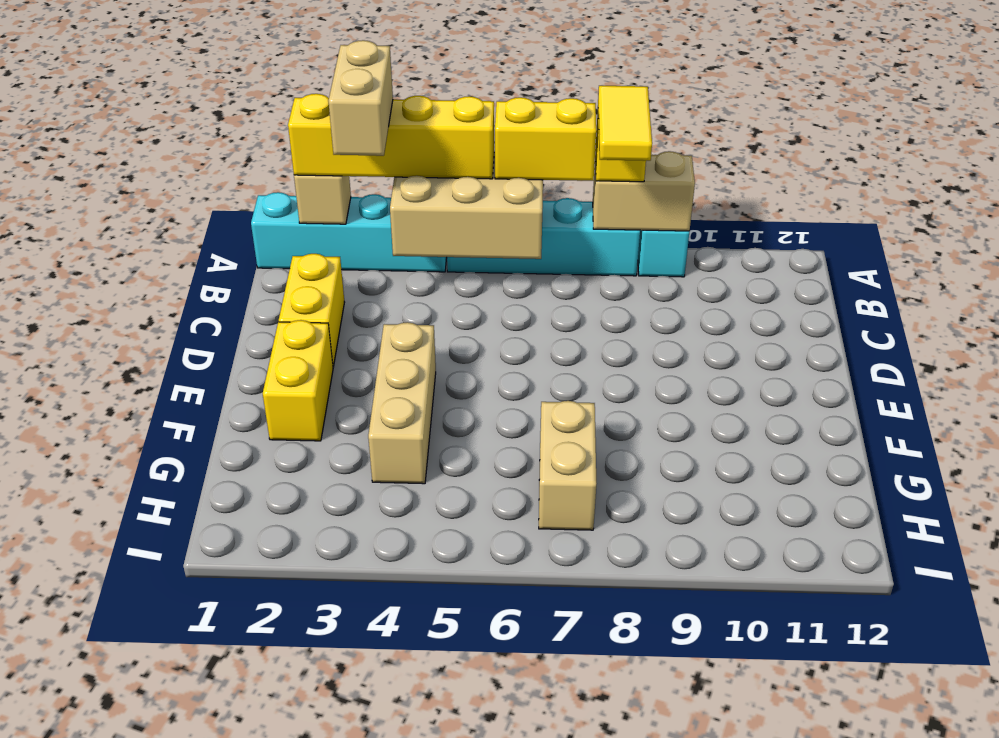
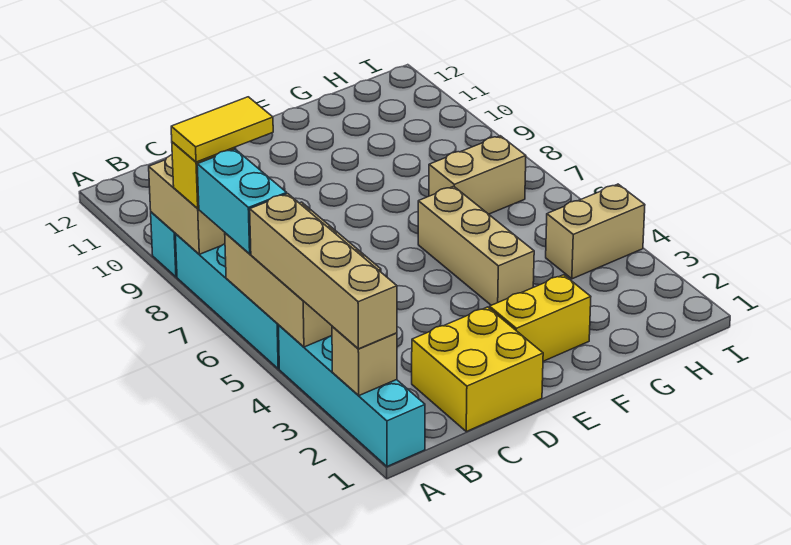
yellow 1x4 brick [288,94,494,179] -> tan 1x4 brick [250,194,397,349]
tan 1x2 brick [329,40,393,156] -> tan 1x2 brick moved to [546,184,645,279]
yellow 1x2 brick [495,97,596,181] -> cyan 1x2 brick [197,149,287,254]
yellow 1x2 brick [279,254,345,367] -> yellow 2x2 brick [412,307,543,431]
tan 1x3 brick [368,322,436,484] -> tan 1x3 brick turned to [418,186,534,305]

